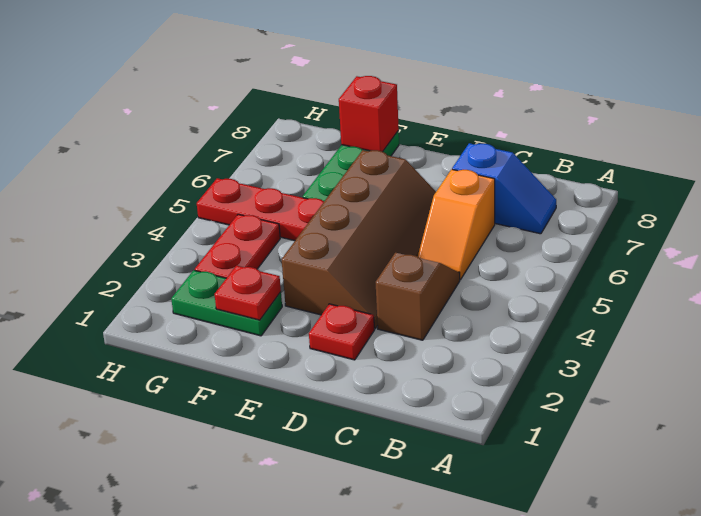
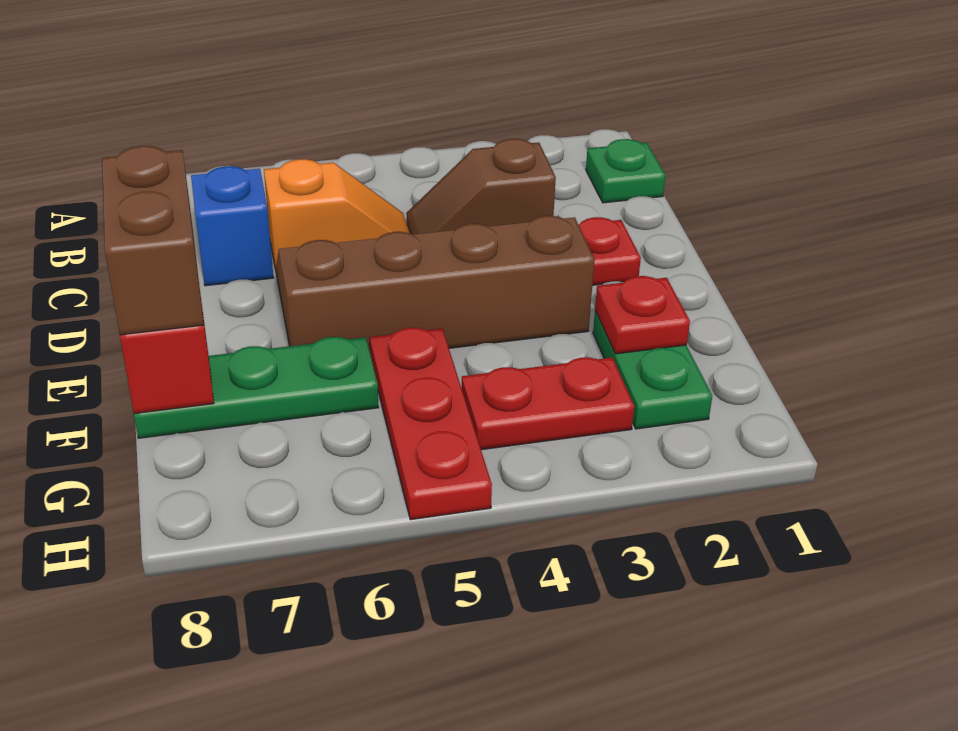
none -> green 1x1 plate [586,139,665,203]
none -> brown 1x2 brick [102,146,204,335]

